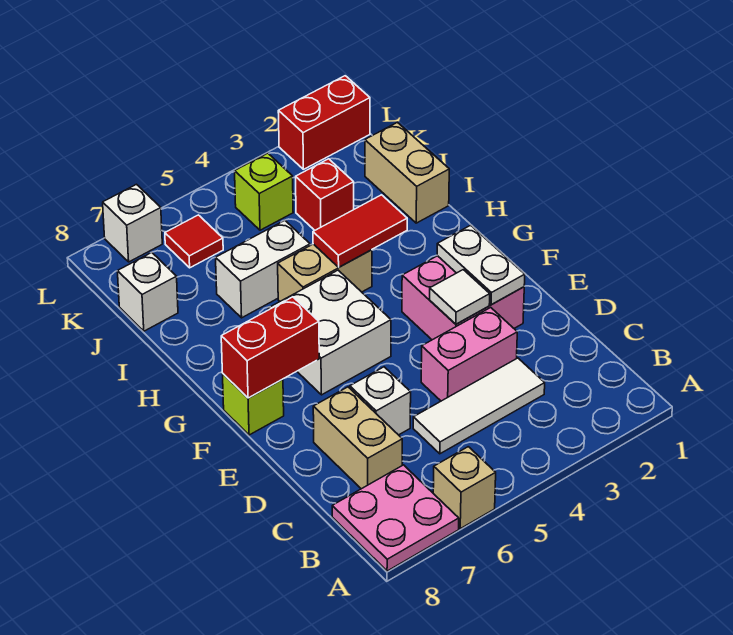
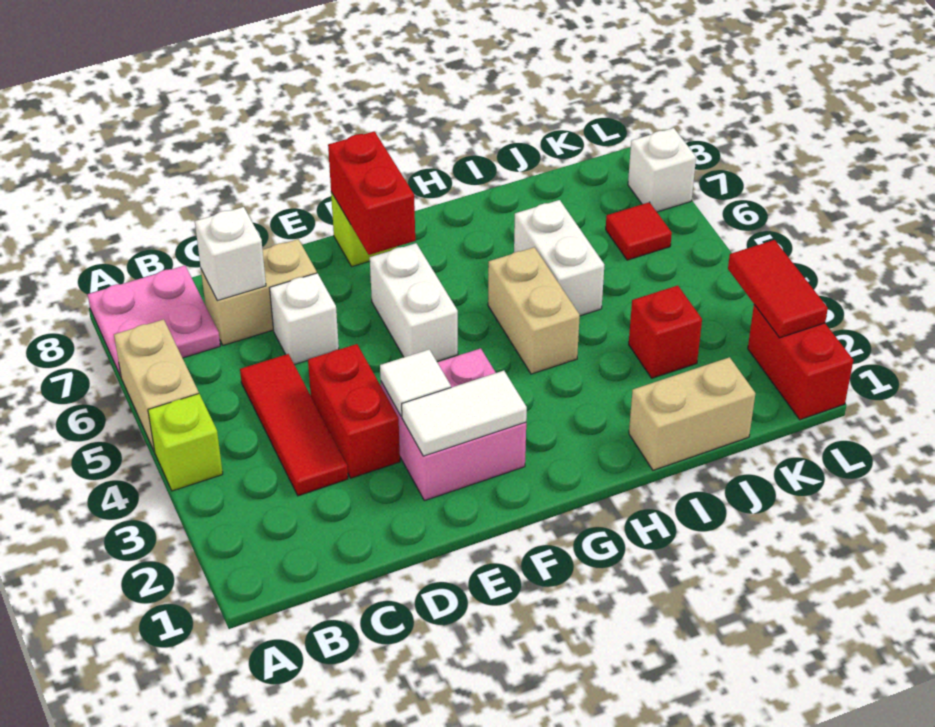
tan 1x1 brick [433,447,496,529] -> tan 1x2 brick [114,319,199,452]
white 1x3 tile [413,358,545,454] -> red 1x3 tile [240,354,348,496]
pink 1x2 brick [421,308,517,401] -> red 1x2 brick [308,344,400,478]
white 1x2 plate [437,225,525,305] -> white 1x2 tile [402,371,527,456]
white 2x2 brick [268,270,391,395] -> white 1x2 brick [370,243,458,361]
red 1x2 tile [313,195,407,267] -> red 1x2 tile moved to [728,240,828,338]
white 1x1 brick [117,252,178,331] -> white 1x1 brick moved to [195,207,266,301]
lime 1x1 brick [235,153,293,230] -> lime 1x1 brick moved to [148,394,223,491]

